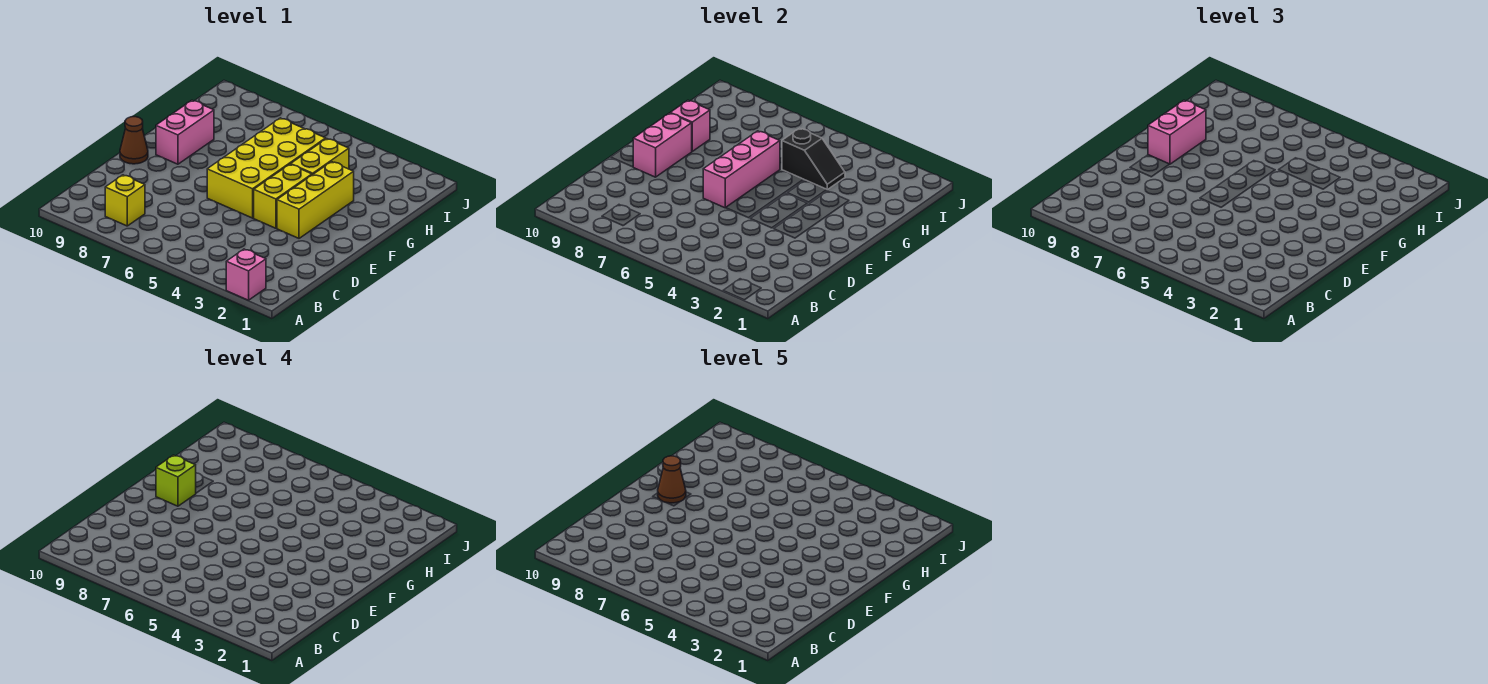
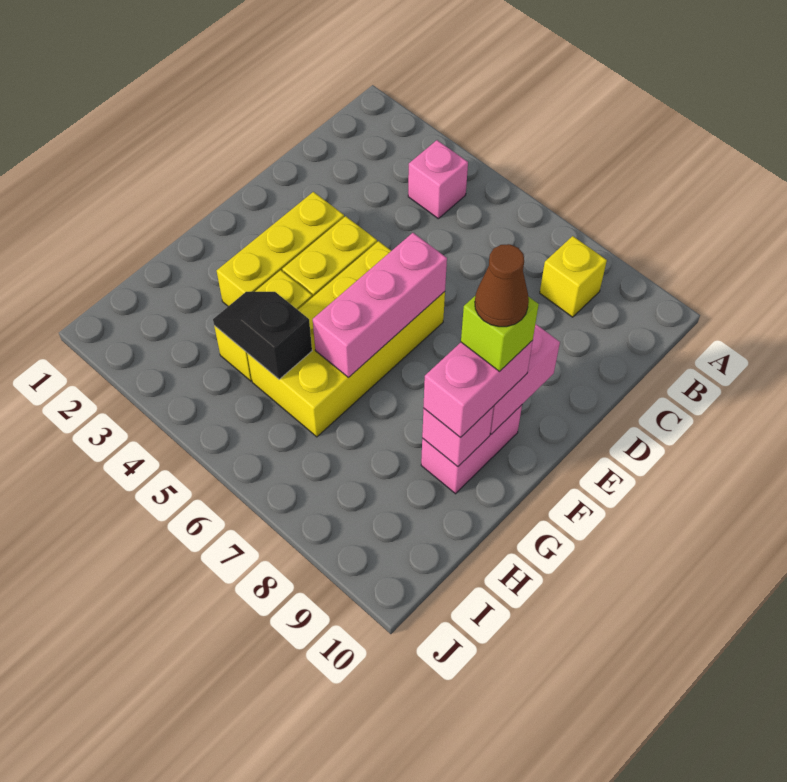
pink 1x1 brick [226,249,266,300] -> pink 1x1 brick moved to [408,140,468,219]
brown 1x1 cone [120,117,148,164] -> none

